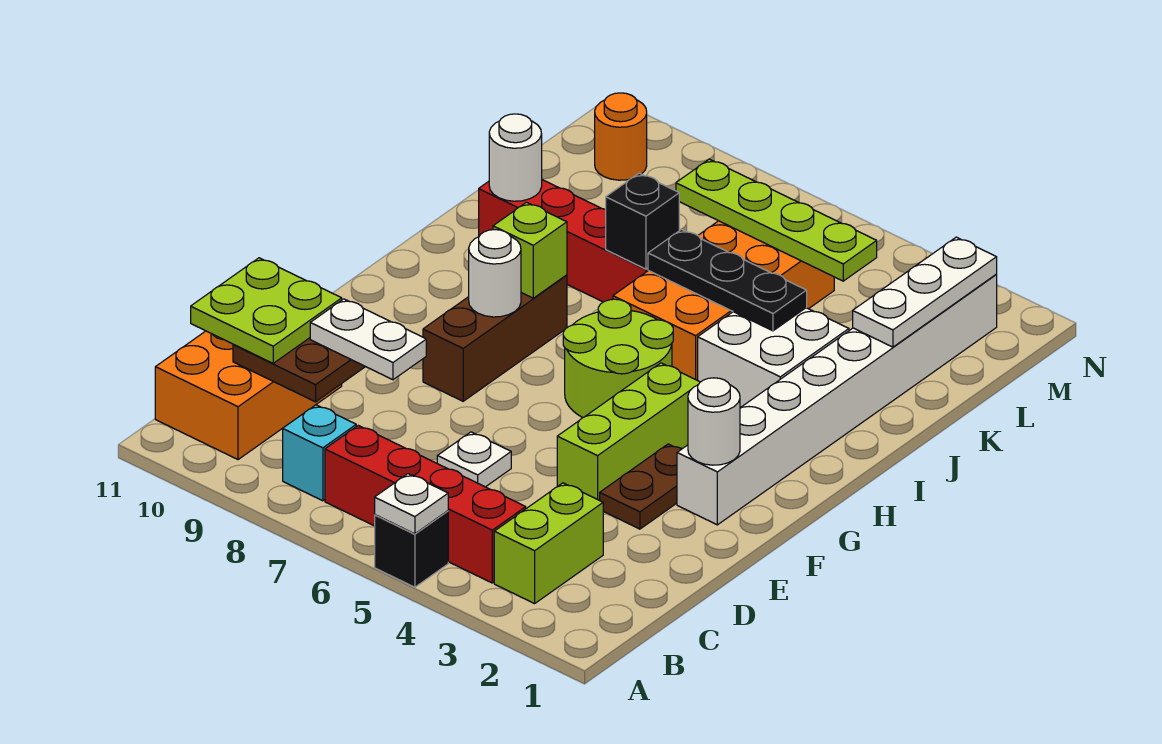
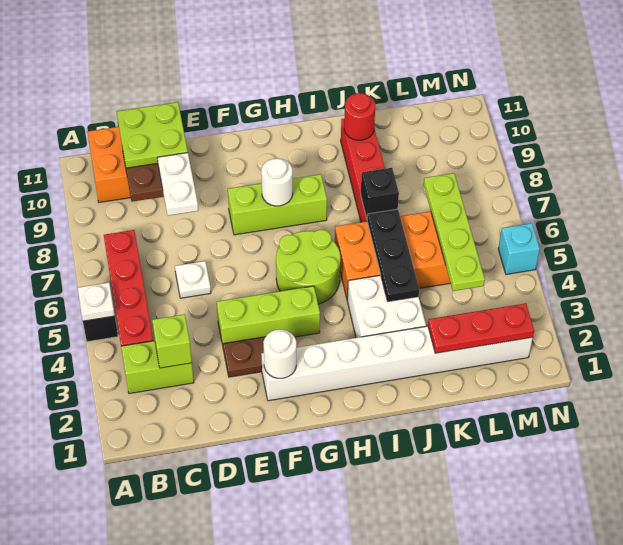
cyan 1x1 brick [283,405,356,501] -> cyan 1x1 brick moved to [498,223,540,274]
brown 1x3 brick [423,275,567,401] -> lime 1x3 brick [228,174,327,235]
lime 1x1 brick [493,202,567,298] -> lime 1x1 brick moved to [152,314,192,368]
white 1x1 round brick [489,114,542,201] -> red 1x1 round brick [344,93,375,140]
white 1x3 plate [853,237,997,347] -> red 1x3 plate [428,303,534,353]
orange 1x1 round brick [595,93,647,180] -> none

